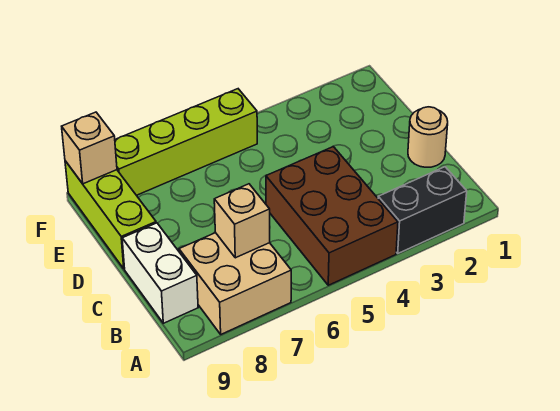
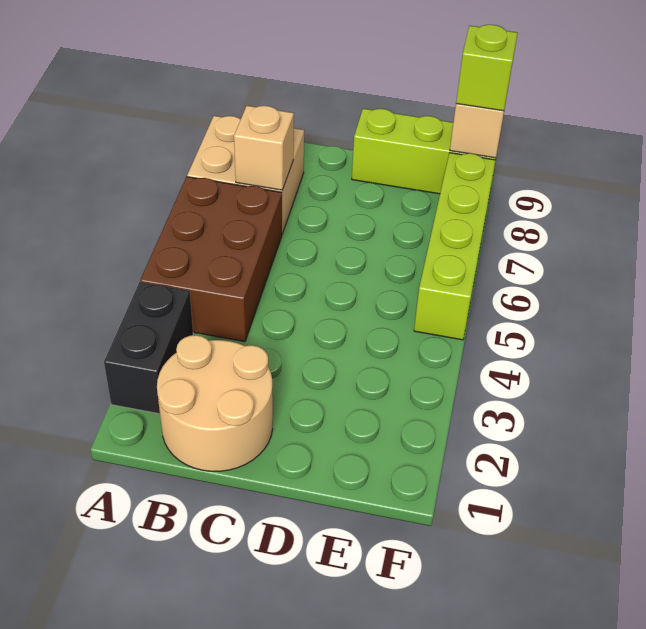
brown 2x3 brick [266,147,398,285] -> brown 2x3 brick turned to [140,177,282,342]
white 1x2 brick [122,223,198,323] -> none
tan 1x1 round brick [408,107,448,167] -> tan 2x2 round brick [157,335,273,471]
none -> lime 1x1 brick [456,25,518,111]

